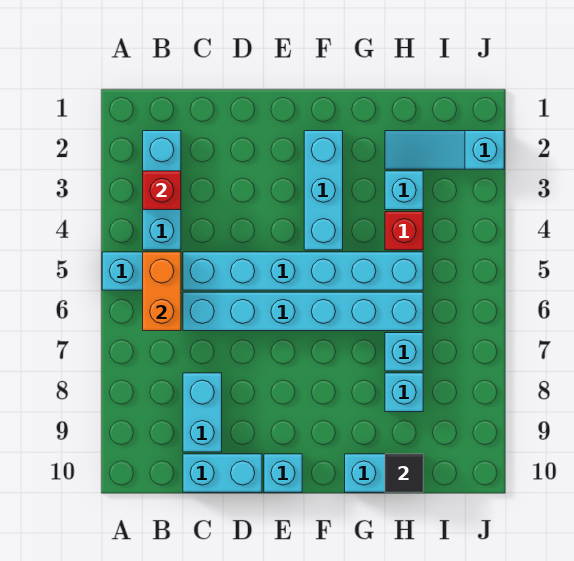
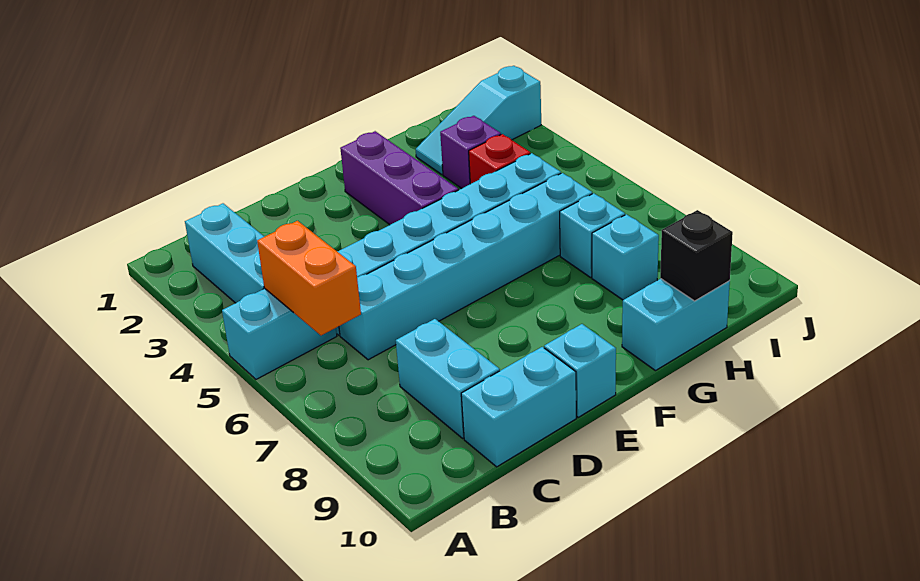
red 1x1 brick [143,171,181,210] -> none
cyan 1x3 brick [304,131,343,250] -> purple 1x3 brick [340,131,458,225]
cyan 1x1 brick [385,171,423,210] -> purple 1x1 brick [440,116,501,189]
black 1x1 tile [385,454,423,492] -> black 1x1 brick [660,210,733,301]

